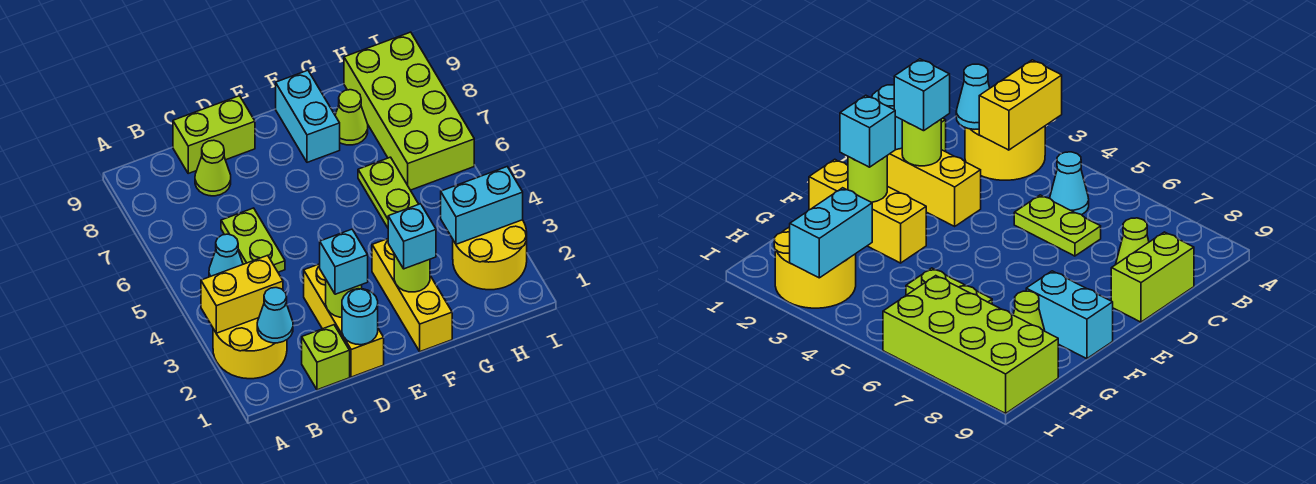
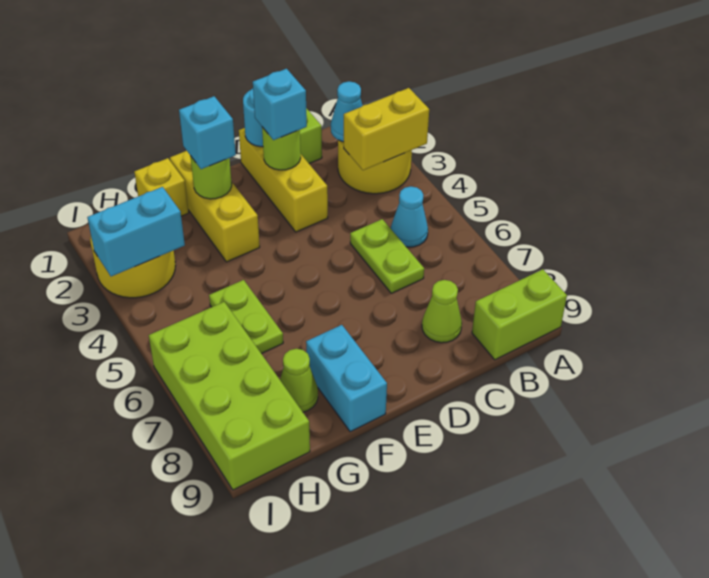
lime 1x2 brick [173,96,255,173] -> lime 1x2 brick moved to [472,269,567,360]
none -> yellow 1x1 brick [134,158,189,216]

